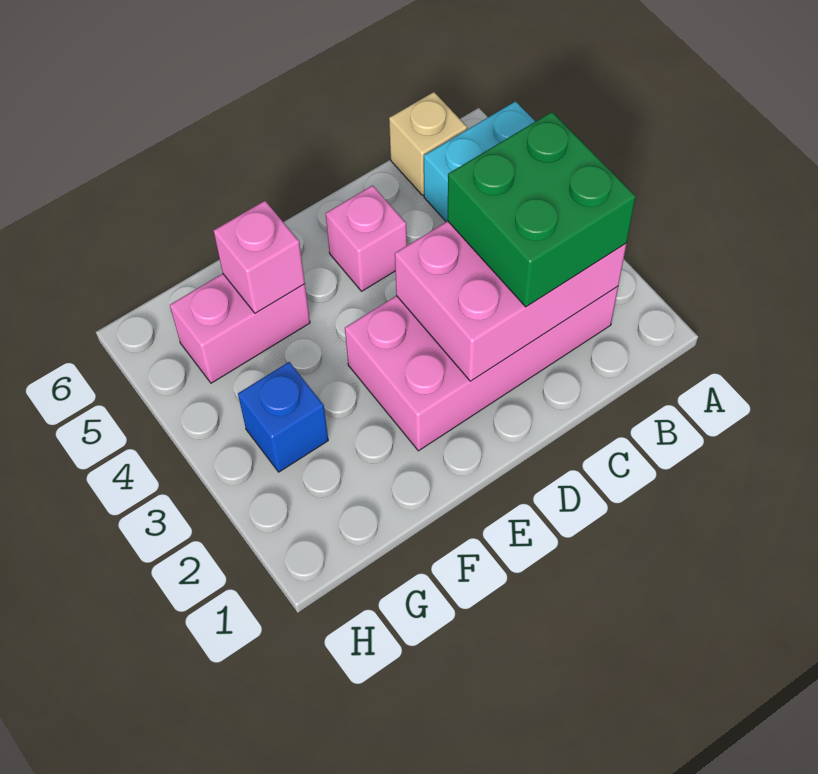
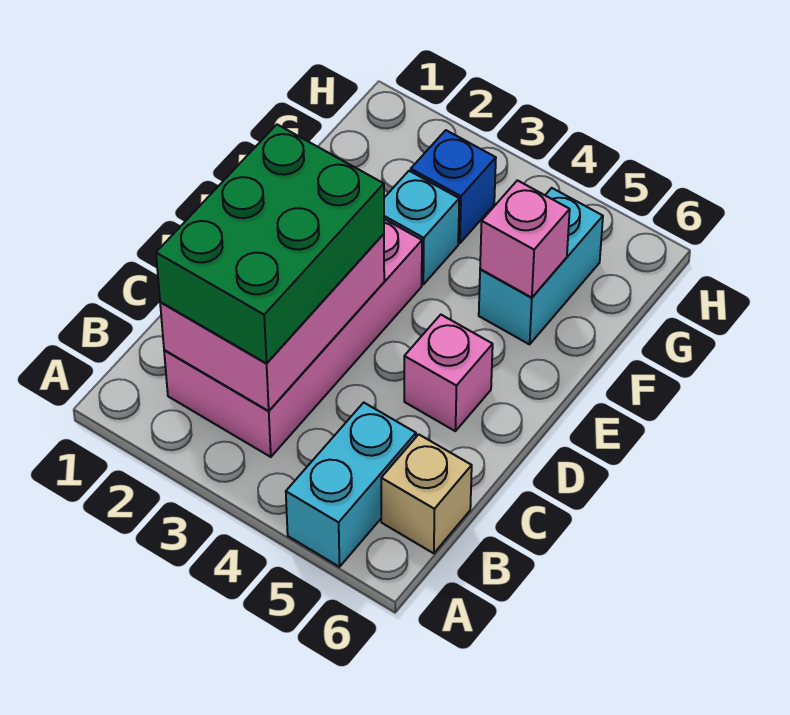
green 2x2 brick [447,112,636,307] -> green 2x3 brick [156,125,384,363]
none -> cyan 1x1 brick [384,171,459,284]
pink 1x2 brick [170,274,310,383] -> cyan 1x2 brick [479,188,603,344]

